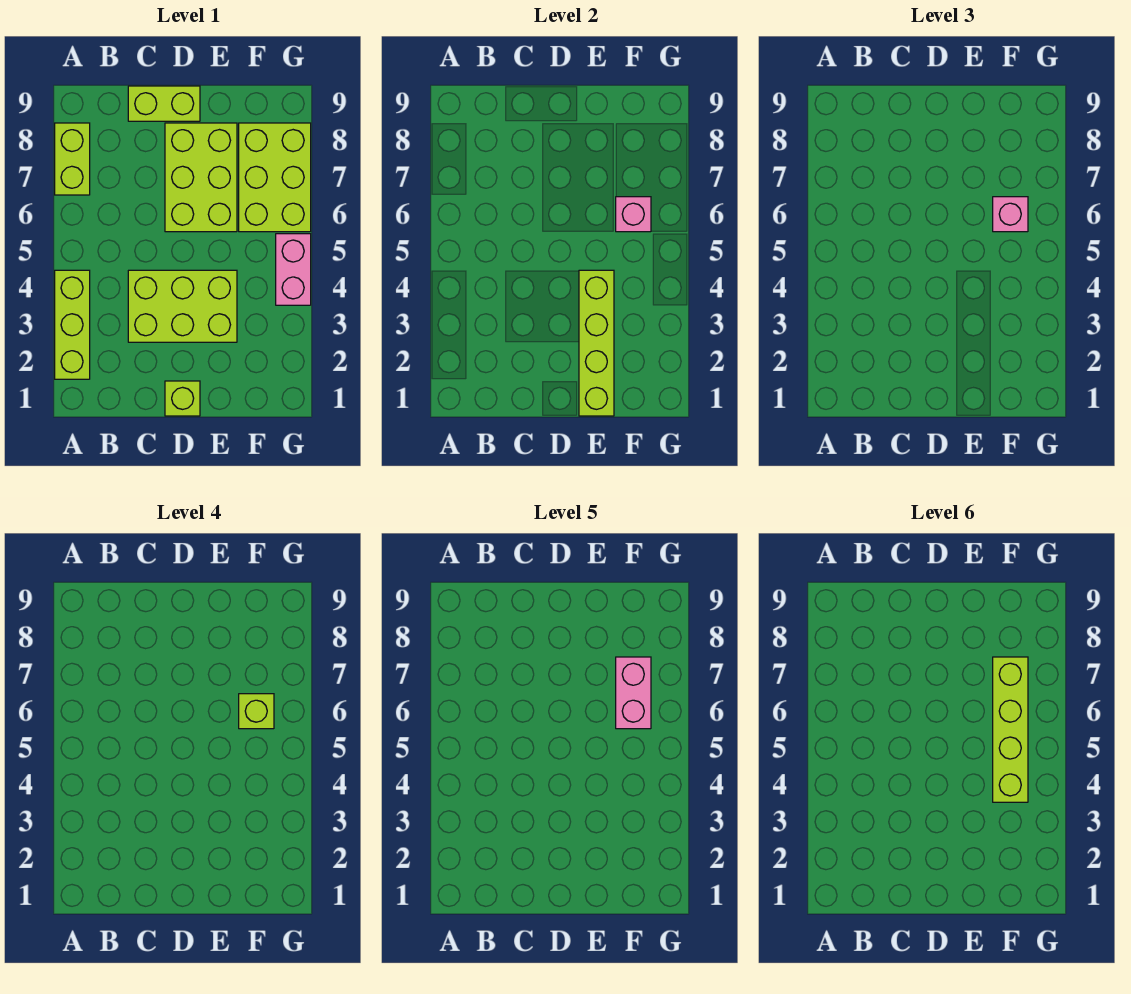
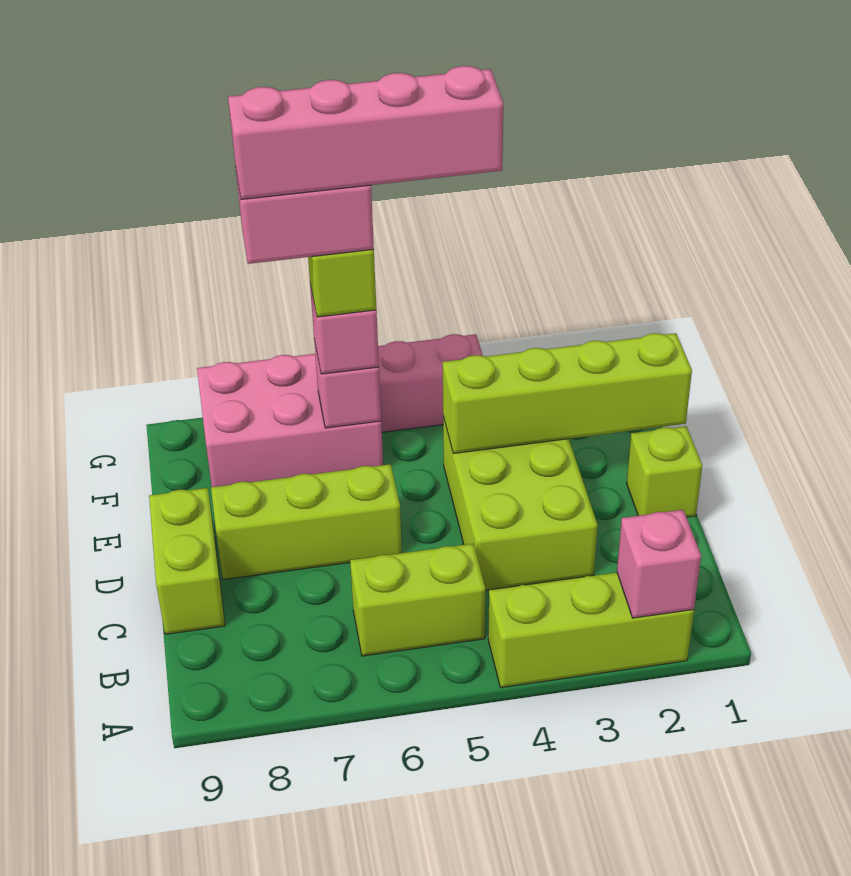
none -> pink 1x1 brick [617,510,701,618]
lime 1x2 brick [55,123,90,195] -> lime 1x2 brick moved to [350,544,485,656]
lime 2x3 brick [165,123,237,232] -> lime 1x3 brick [211,464,402,580]
lime 1x4 brick [993,657,1028,802] -> pink 1x4 brick [228,66,503,199]
lime 2x3 brick [239,123,311,232] -> pink 2x3 brick [197,354,383,487]

